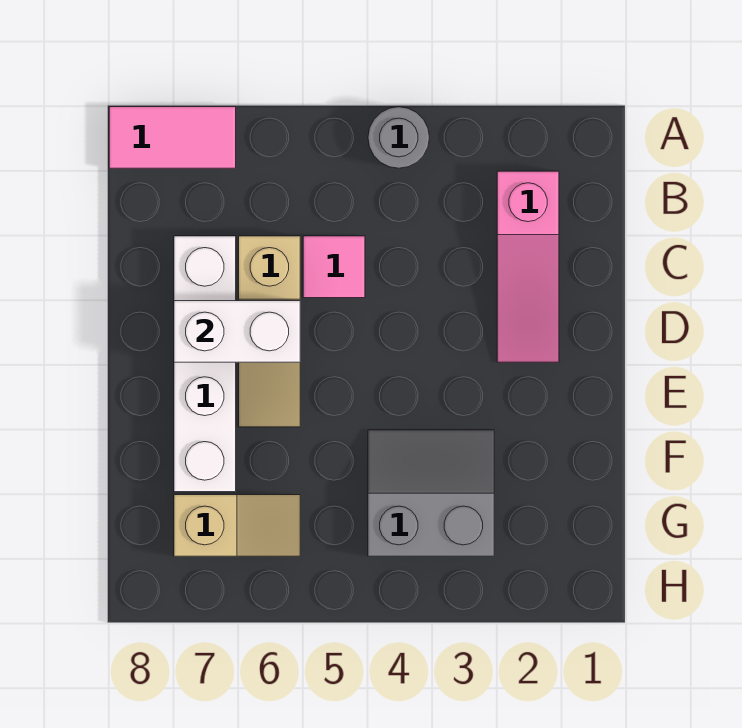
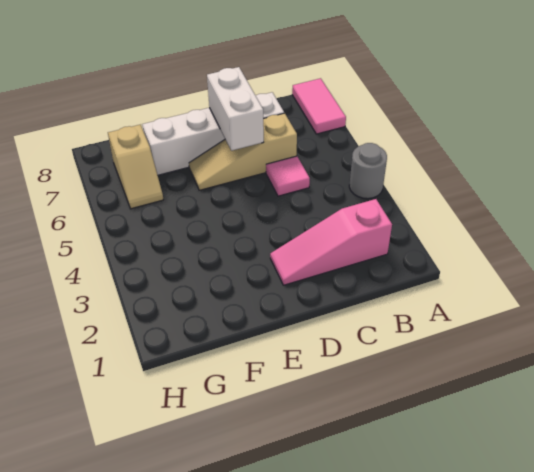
grey 2x2 slope [368,430,494,556] -> none

